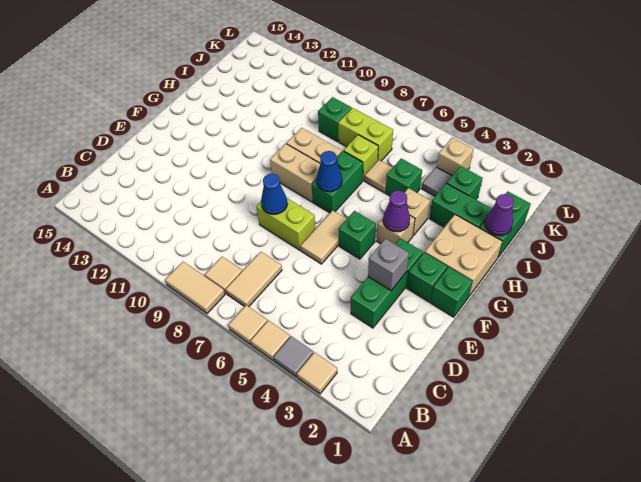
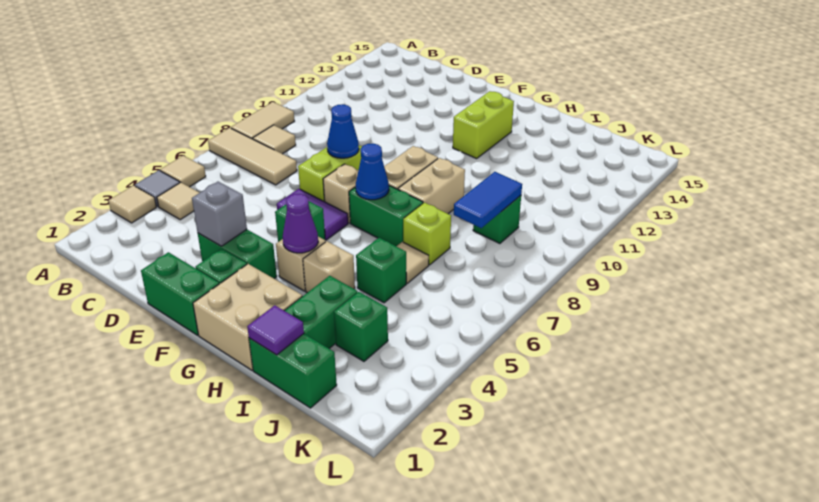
tan 1x1 tile [228,305,267,344] -> tan 1x1 tile moved to [157,183,199,220]
tan 1x2 tile [226,252,282,307] -> tan 1x3 tile [208,128,297,185]
green 1x3 brick [351,238,423,328] -> green 1x2 brick [198,229,277,279]
tan 1x2 tile [301,210,347,264] -> purple 1x2 tile [277,189,348,240]
green 1x1 brick [431,267,472,317] -> green 1x2 brick [141,252,219,335]
purple 1x1 cone [485,194,514,236] -> purple 1x1 tile [247,305,304,355]
grey 1x1 tile [422,167,452,196] -> none
lime 1x2 brick [338,108,393,161] -> lime 1x2 brick moved to [453,91,514,159]
none -> blue 1x2 tile [454,172,522,228]
tan 1x1 brick [437,138,473,176] -> tan 1x1 brick moved to [323,164,358,223]

